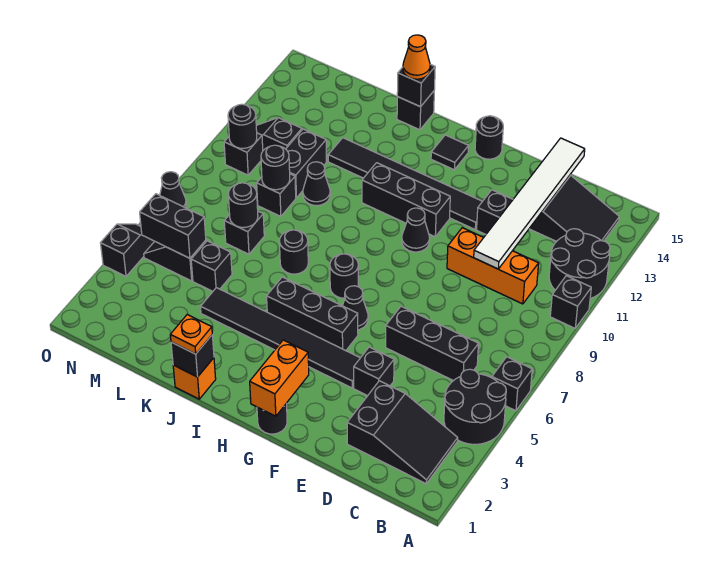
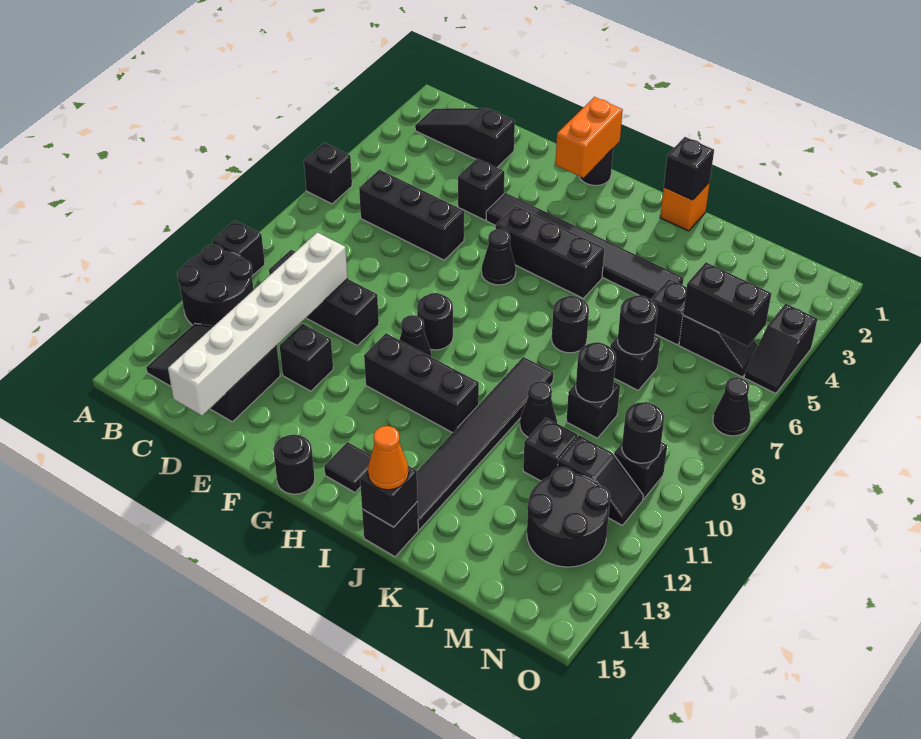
black 2x2 round brick [444,369,506,444] -> black 2x2 round brick moved to [527,467,610,567]
black 2x3 slope [347,381,458,484] -> black 1x3 slope [415,108,515,167]
orange 1x3 brick [447,228,539,304] -> black 1x3 brick [269,250,379,345]
white 1x6 tile [474,138,585,269] -> white 1x6 brick [168,232,348,416]
black 1x6 tile [328,138,482,229] -> black 1x6 tile turned to [417,357,553,530]
black 1x1 round brick [330,254,358,298] -> black 1x1 round brick moved to [417,293,453,350]
orange 1x1 plate [170,315,212,354] -> none
black 1x2 brick [286,129,326,198] -> black 1x1 brick [523,418,577,481]

